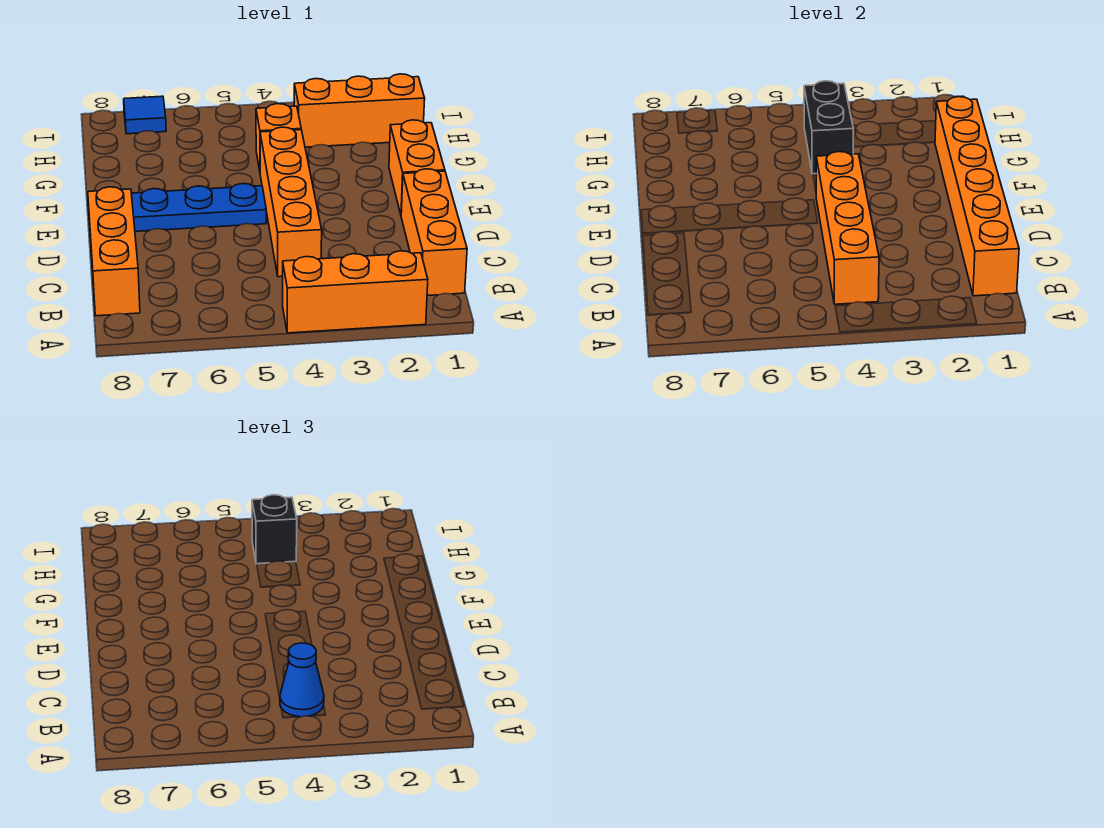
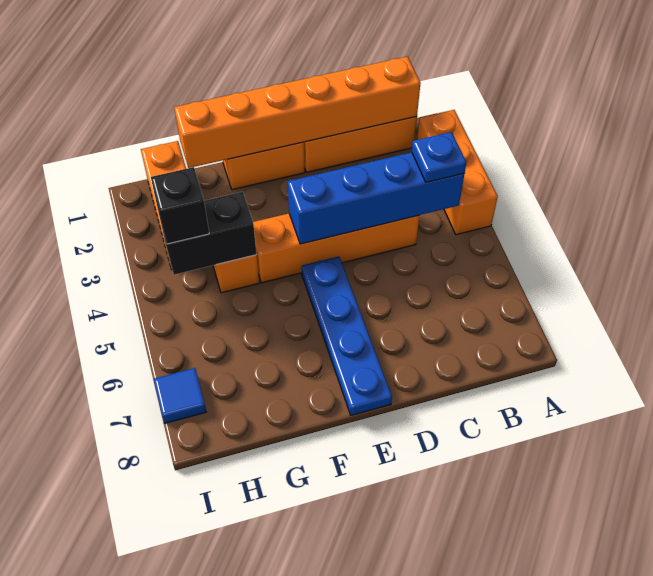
orange 1x4 brick [816,152,879,304] -> blue 1x4 brick [288,152,465,244]
blue 1x1 cone [280,643,324,717] -> blue 1x1 plate [412,132,467,182]
orange 1x3 brick [88,187,140,316] -> none

